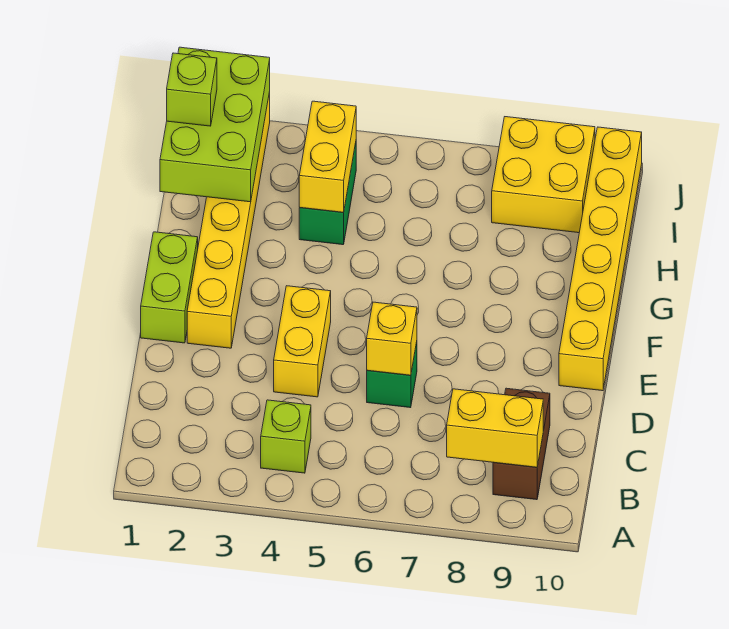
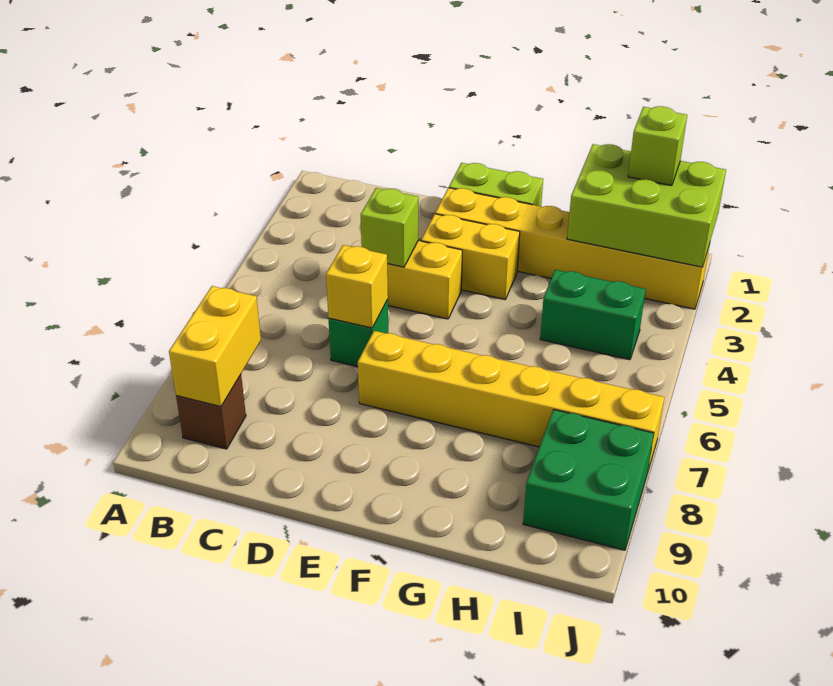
lime 1x1 brick [261,400,311,473] -> lime 1x1 brick moved to [360,188,418,267]
brown 1x2 brick [493,388,550,500] -> brown 1x1 brick [176,375,246,449]
yellow 1x6 brick [559,127,642,391] -> yellow 1x6 brick moved to [358,331,664,470]
yellow 1x2 brick [299,101,356,212] -> yellow 1x2 brick moved to [421,214,520,299]
yellow 2x2 brick [492,117,595,233] -> green 2x2 brick [523,410,654,550]

